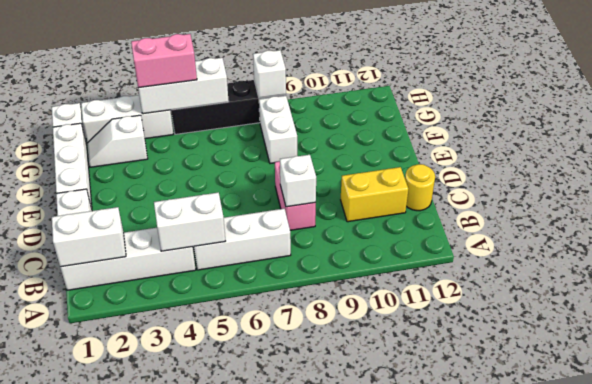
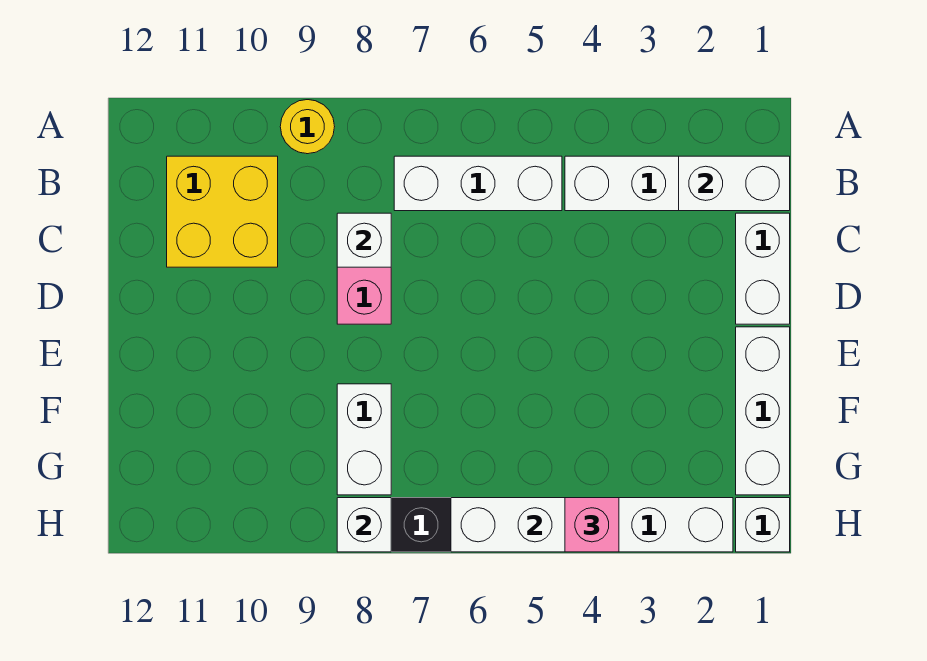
white 1x2 brick [154,192,225,251] -> none
yellow 1x2 brick [341,167,408,222] -> yellow 2x2 brick [167,156,278,267]
yellow 1x1 round brick [405,164,435,211] -> yellow 1x1 round brick moved to [280,100,335,154]
white 1x2 slope [87,115,148,167] -> none
pink 1x2 brick [131,34,197,88] -> pink 1x1 brick [565,498,619,552]

